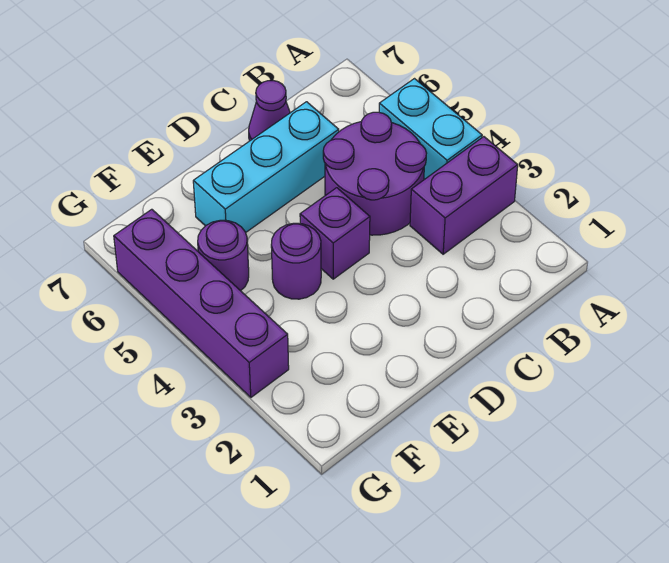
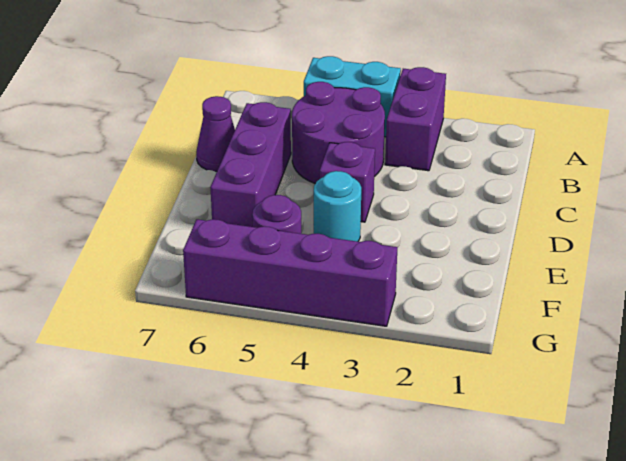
cyan 1x3 brick [193,102,339,233] -> purple 1x3 brick [210,102,291,227]
purple 1x1 round brick [271,223,321,299] -> cyan 1x1 round brick [314,171,361,242]

